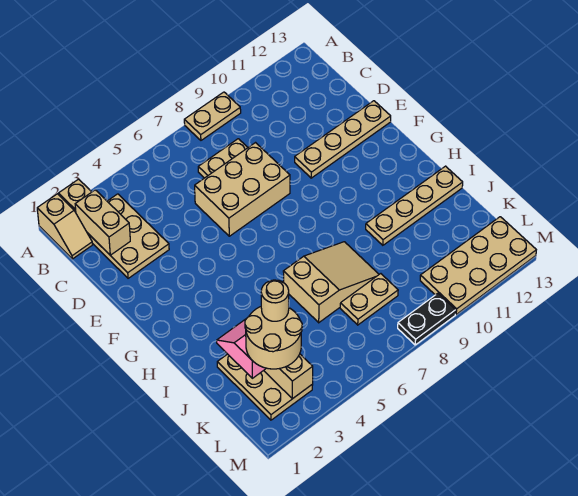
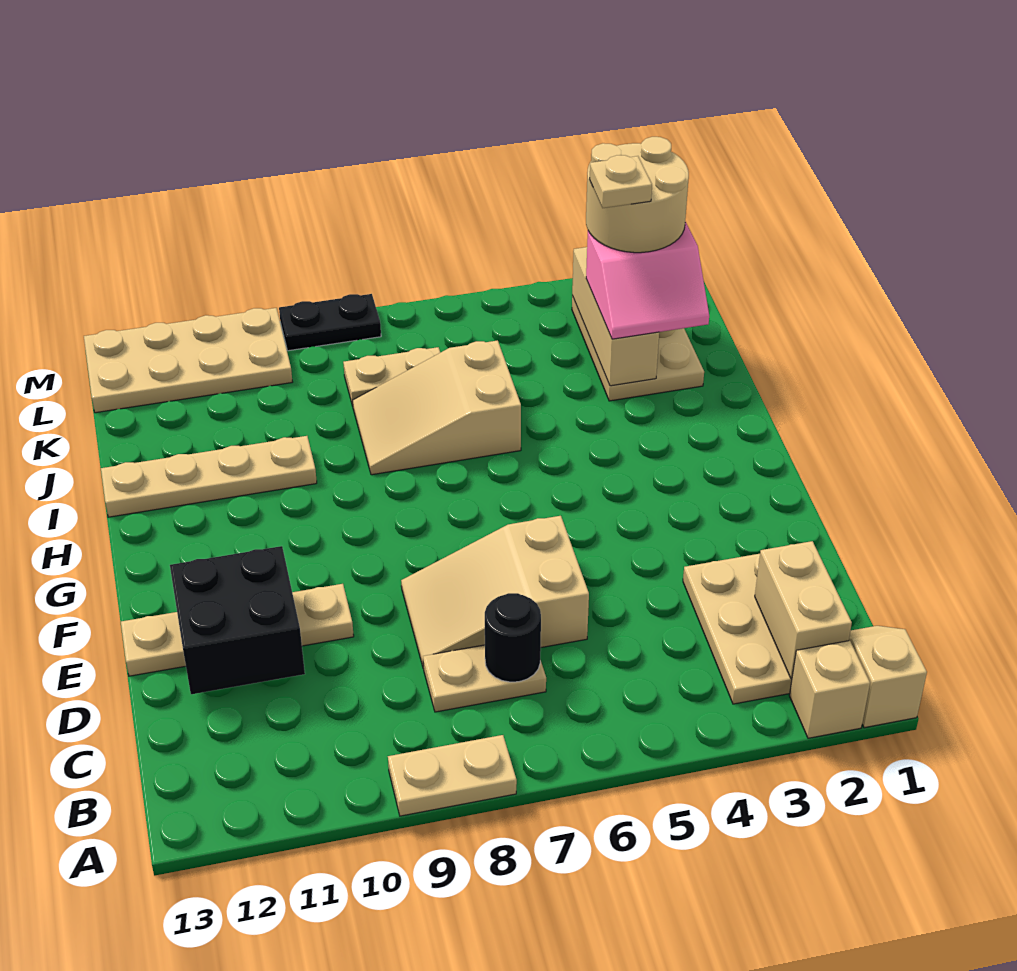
none -> black 1x1 round brick [485,593,541,682]
tan 2x3 brick [195,143,290,236] -> tan 2x3 slope [401,516,589,669]
none -> black 2x2 brick [170,546,305,694]
tan 1x1 round brick [261,280,289,321] -> tan 1x1 plate [590,155,652,208]

